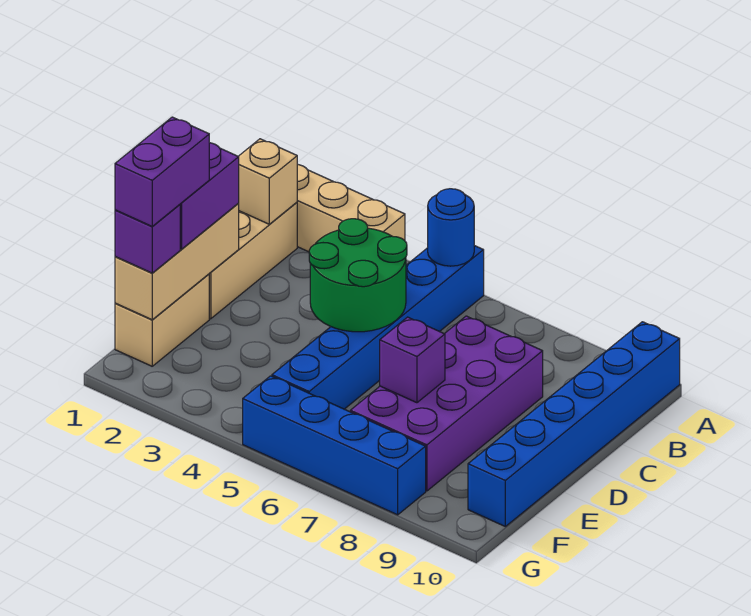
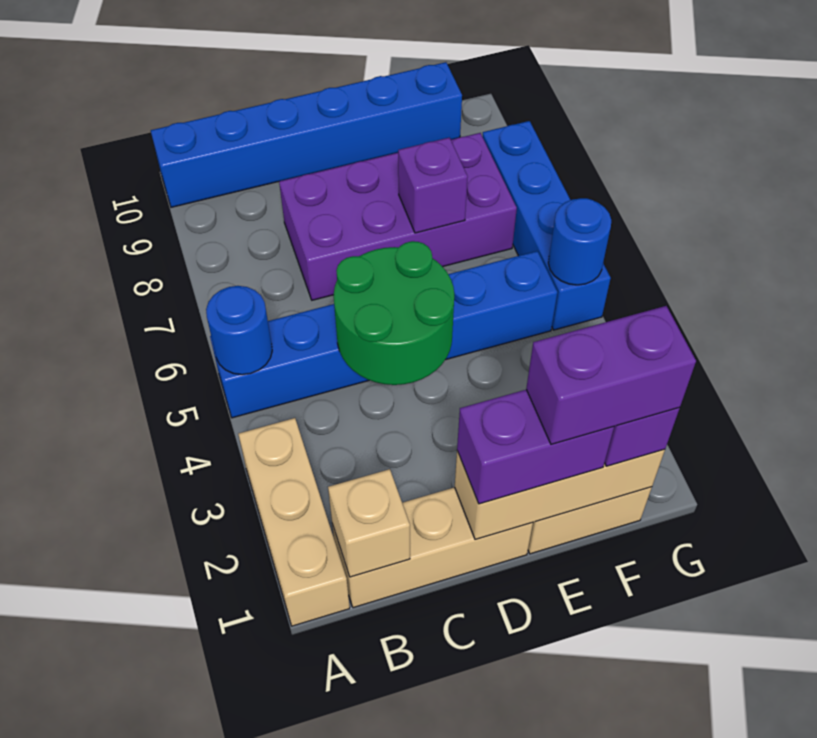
none -> blue 1x1 round brick [548,198,611,285]

